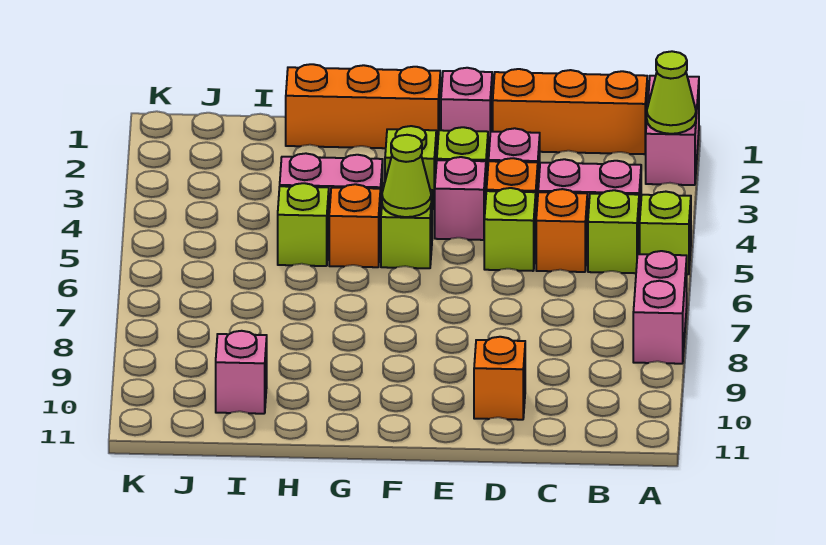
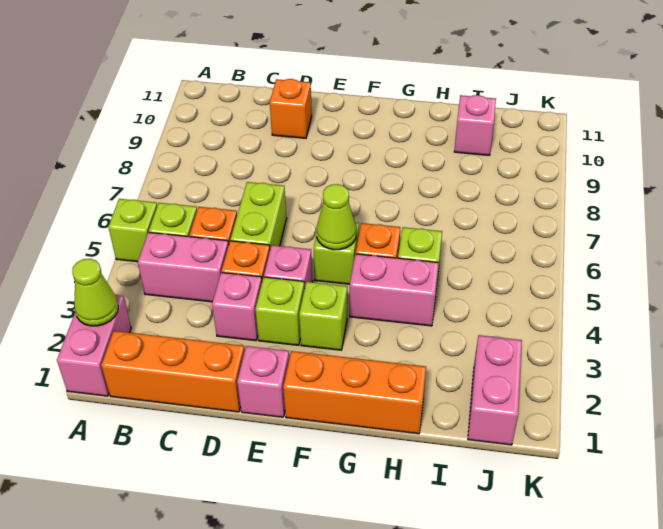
pink 1x2 brick [633,251,687,364] -> pink 1x2 brick moved to [468,335,522,445]
lime 1x1 brick [484,188,536,271] -> lime 1x2 brick [230,182,287,248]

